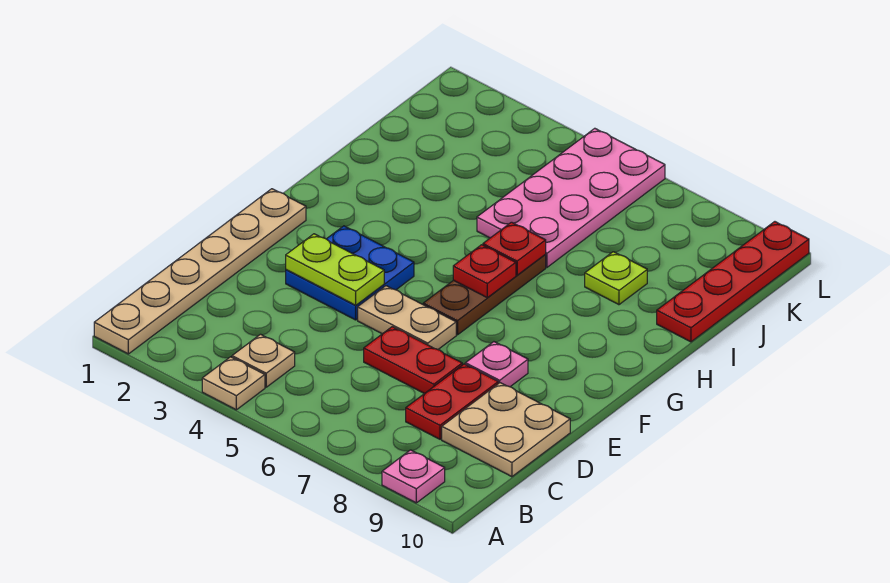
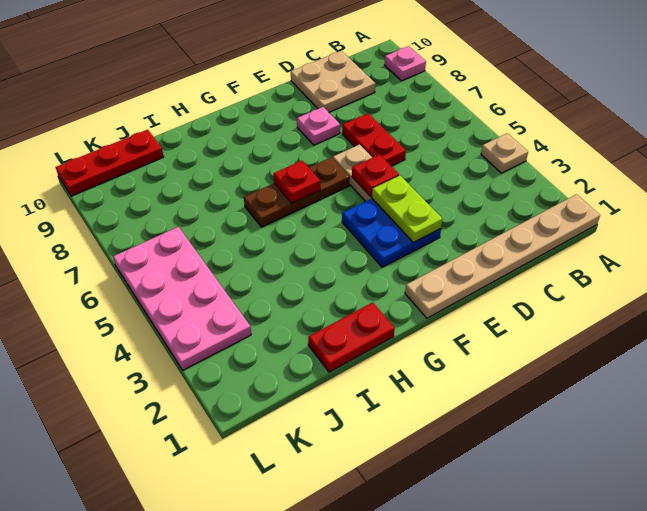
tan 1x1 plate [232,334,295,387] -> none
red 1x2 plate [406,364,498,439] -> red 1x2 plate moved to [308,302,395,372]
red 1x1 plate [483,222,546,275] -> red 1x1 plate moved to [352,155,399,197]
pink 2x4 plate [477,128,665,267] -> pink 2x4 plate turned to [113,227,251,370]
lime 1x1 plate [585,252,647,305] -> none
red 1x4 plate [657,222,809,342] -> red 1x3 plate [56,130,164,196]

